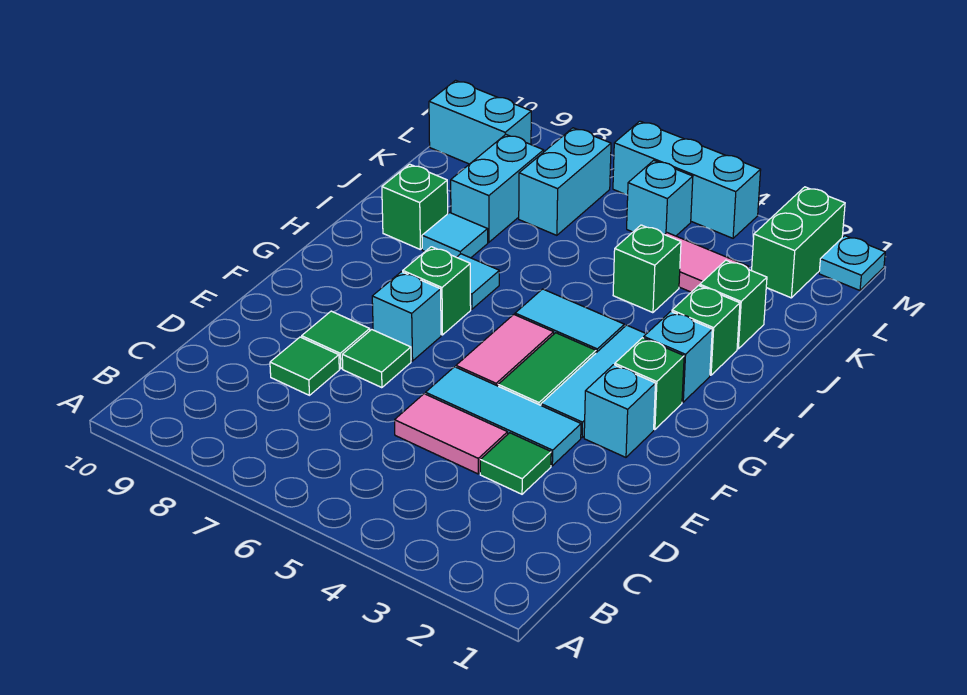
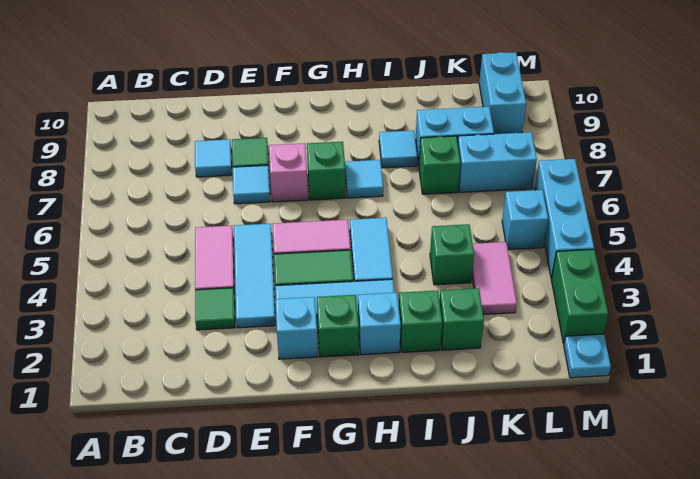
green 1x1 tile [270,337,339,395] -> cyan 1x1 tile [195,139,232,177]
green 1x1 tile [342,330,411,388] -> cyan 1x1 tile [233,165,270,204]
cyan 1x1 brick [372,272,441,361] -> pink 1x1 brick [269,143,308,202]
green 1x1 brick [382,164,448,249] -> green 1x1 brick moved to [419,136,461,194]
green 1x2 brick [752,187,845,298] -> green 1x2 brick turned to [551,250,608,343]

